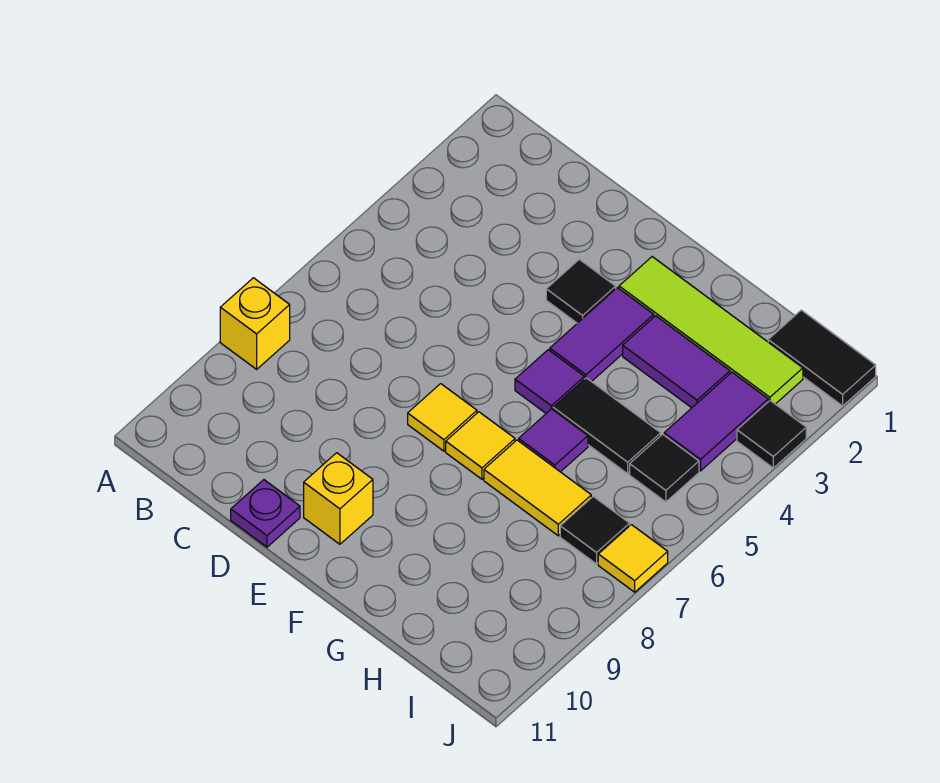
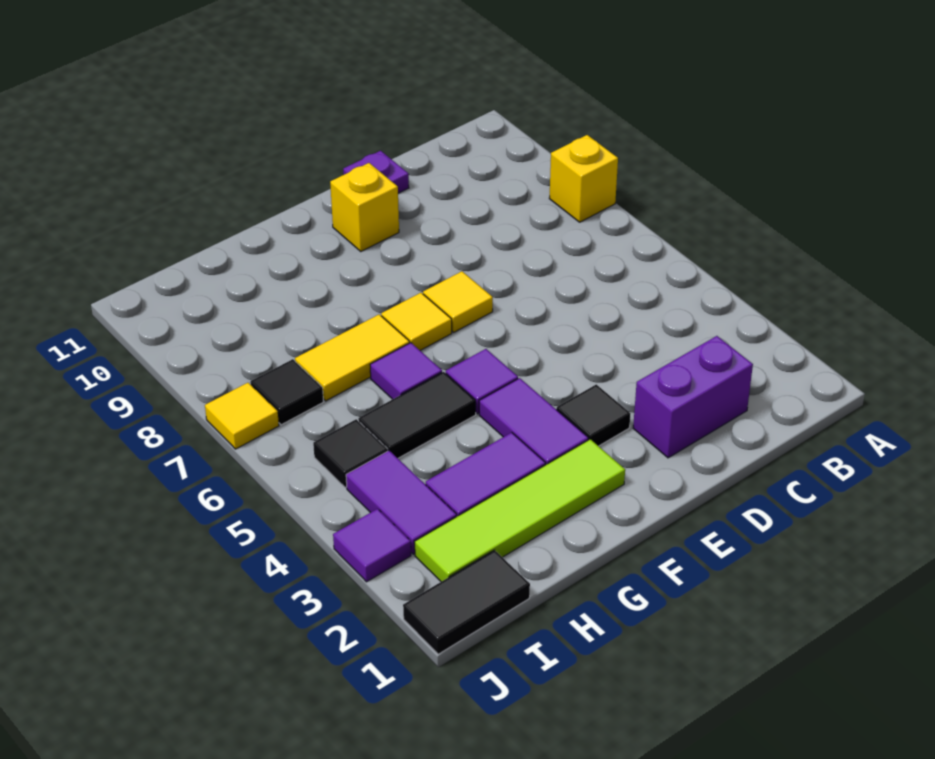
none -> purple 1x2 brick [633,336,753,458]
black 1x1 tile [737,401,806,468] -> purple 1x1 tile [333,509,411,582]

